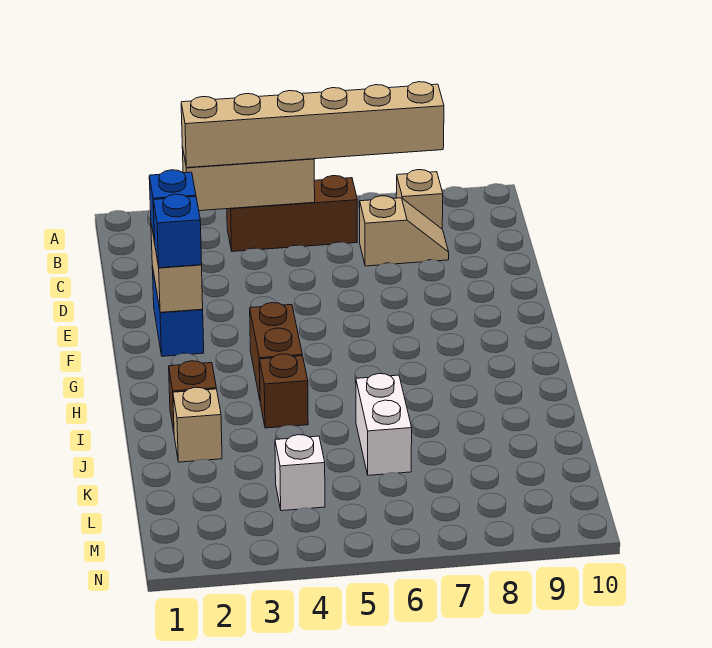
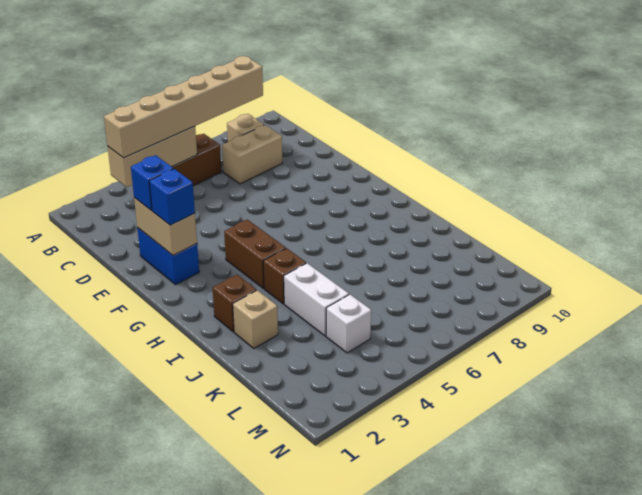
tan 1x2 slope [360,196,449,266] -> tan 1x2 brick [222,125,282,184]
white 1x2 brick [356,373,412,475] -> white 1x2 brick moved to [284,263,349,336]

